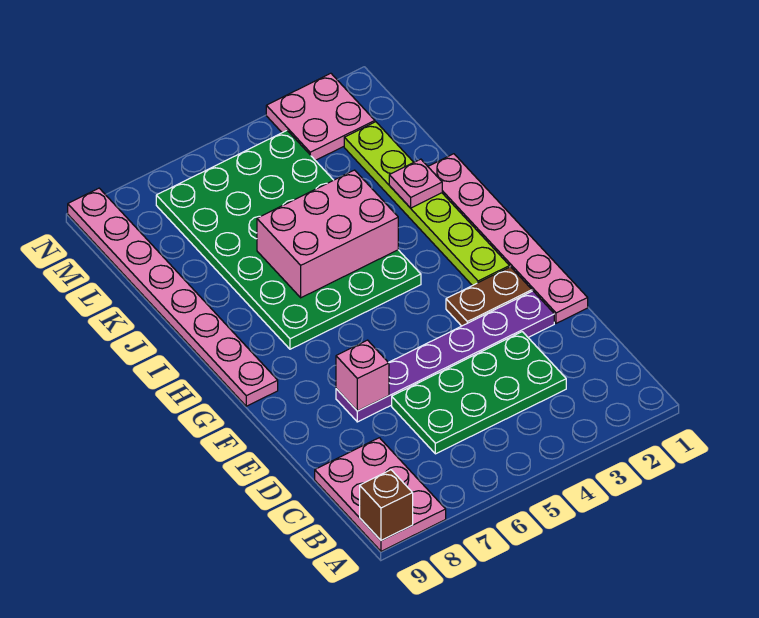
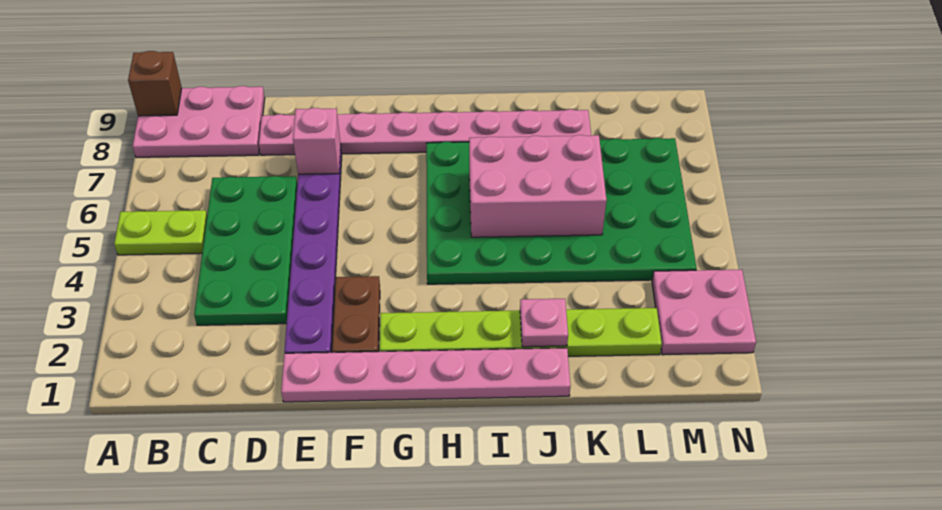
none -> lime 1x2 plate [114,210,207,255]
pink 1x8 plate [68,188,278,406] -> pink 1x8 plate moved to [259,109,591,155]
pink 2x3 brick [257,170,398,298] -> pink 2x3 brick turned to [469,135,607,237]

